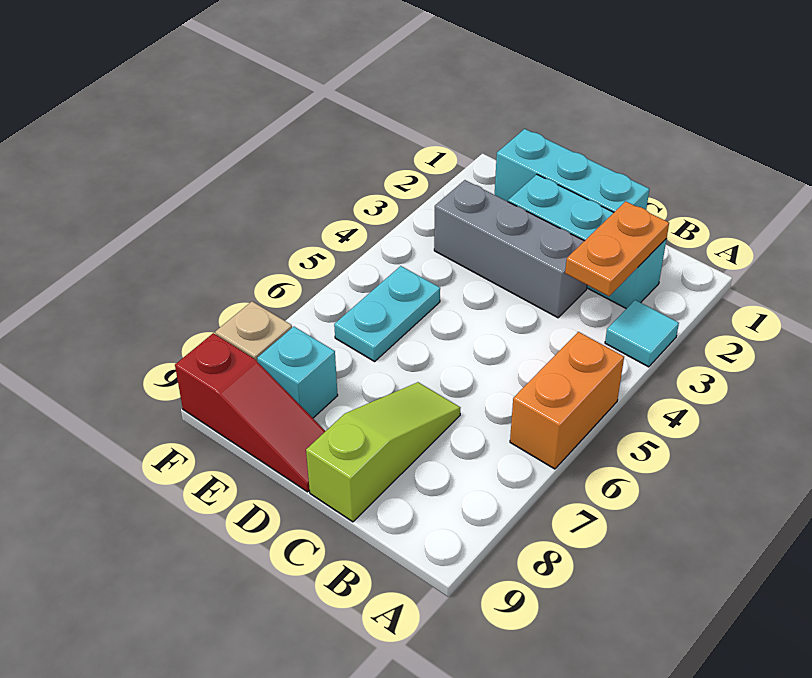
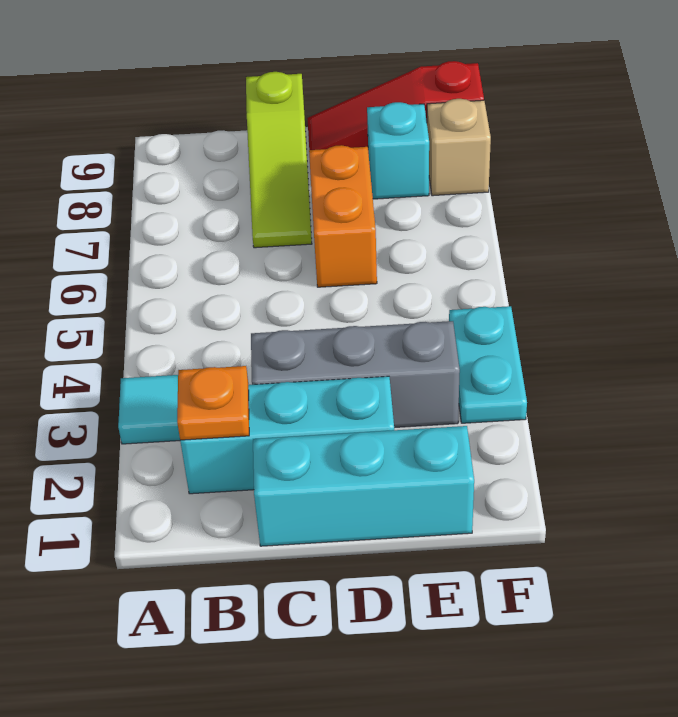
orange 1x2 brick [510,332,624,469] -> orange 1x2 brick moved to [309,145,377,287]
orange 1x2 plate [565,201,669,296] -> orange 1x1 plate [177,366,249,440]
cyan 1x2 plate [334,266,440,361] -> cyan 1x2 plate moved to [449,306,527,423]

